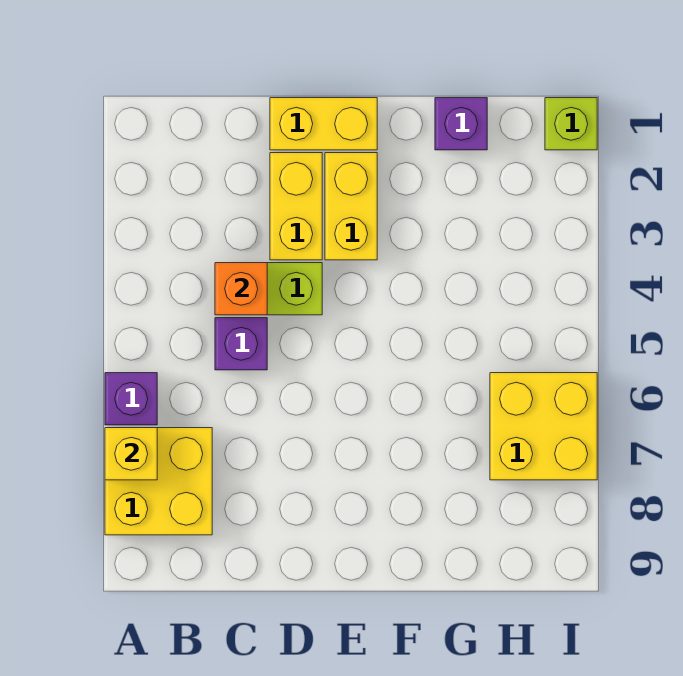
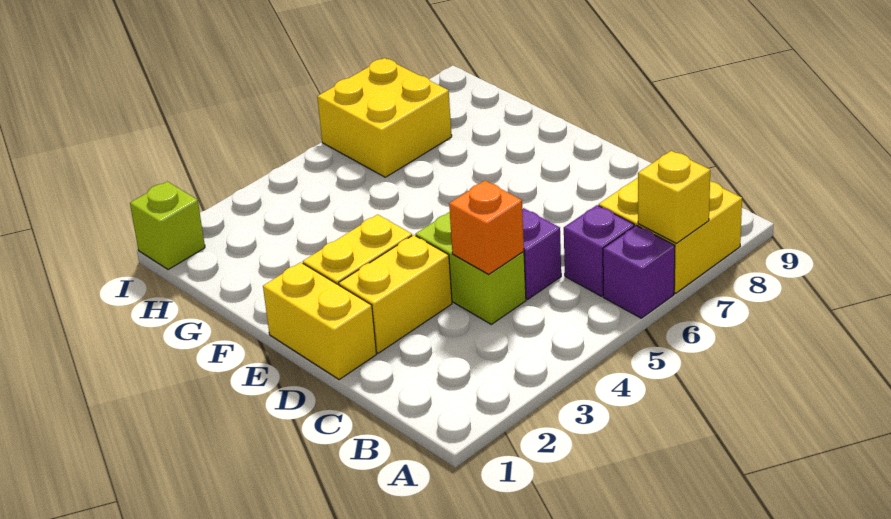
purple 1x1 brick [435,98,487,150] -> purple 1x1 brick moved to [564,205,634,296]

